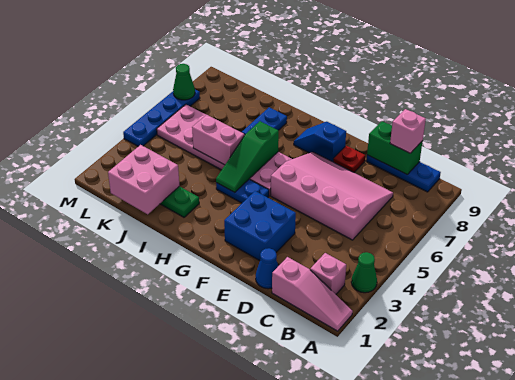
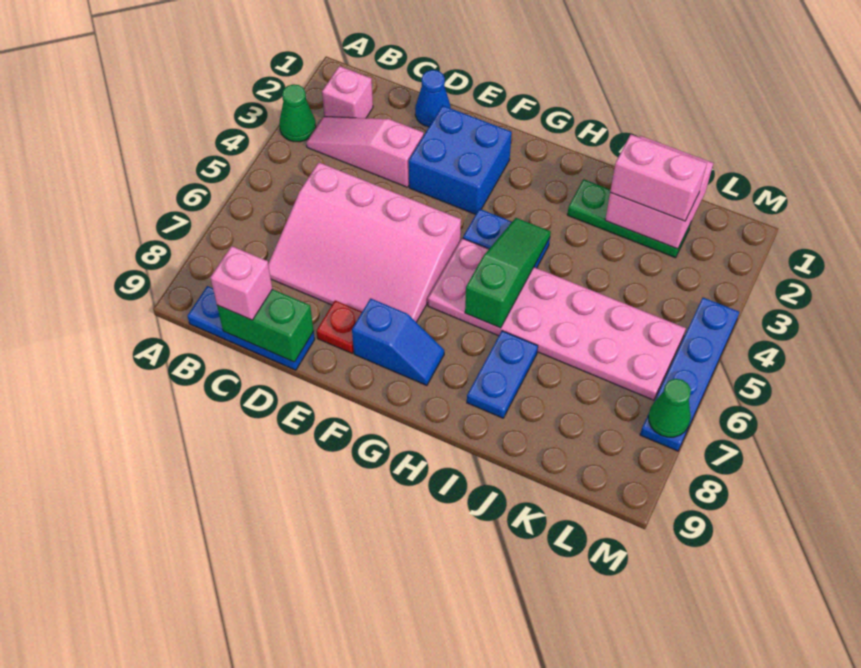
pink 1x3 slope [272,257,353,331] -> pink 1x3 slope moved to [306,116,424,187]
pink 1x2 brick [192,115,244,165] -> pink 1x2 brick moved to [610,135,707,221]

